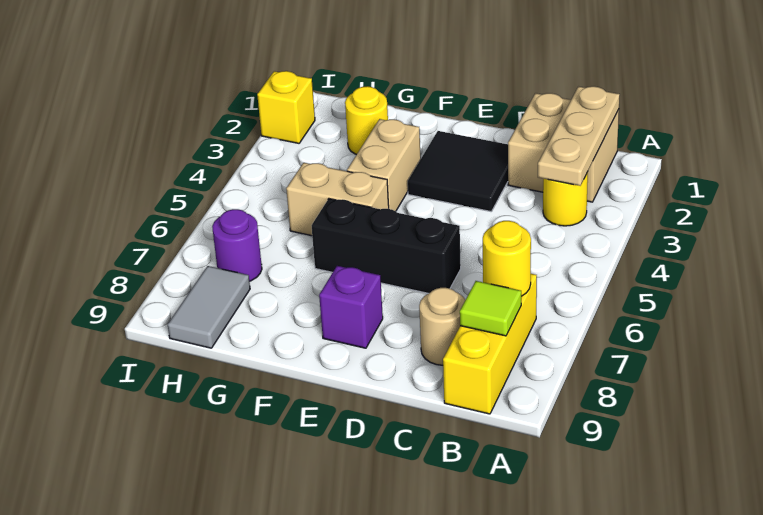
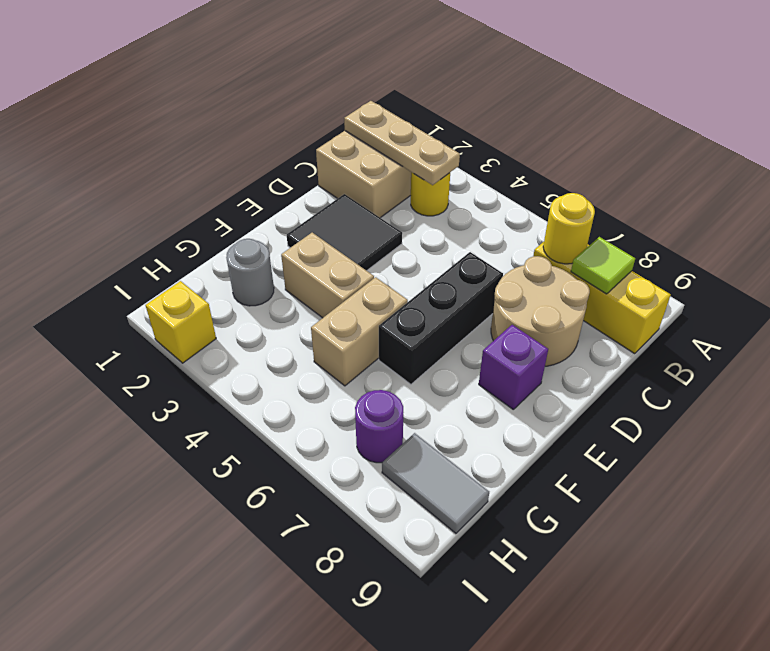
tan 1x1 round brick [419,288,465,365] -> tan 2x2 round brick [491,256,590,366]
yellow 1x1 round brick [345,86,388,155] -> grey 1x1 round brick [226,239,274,306]

